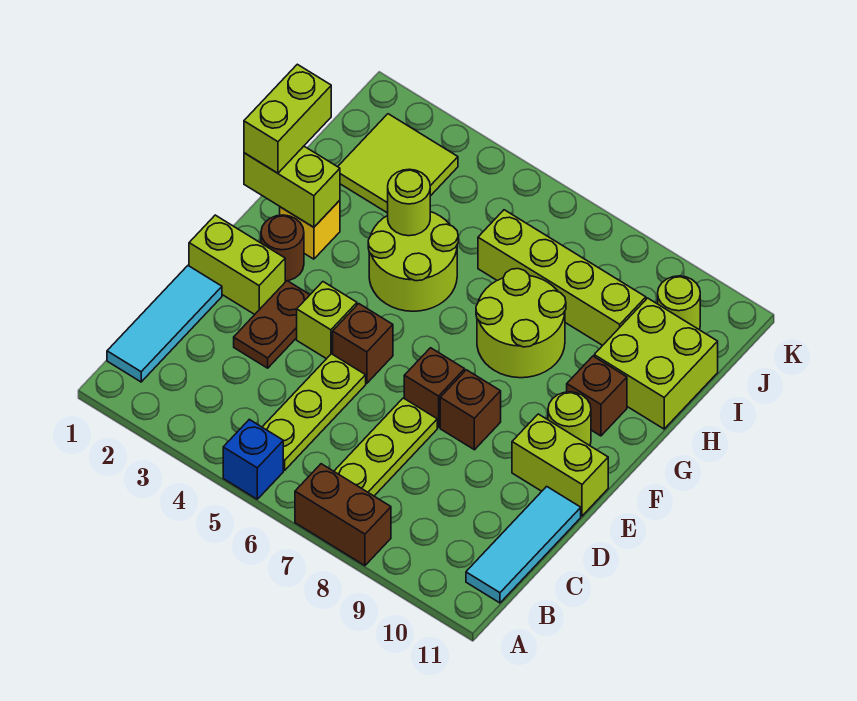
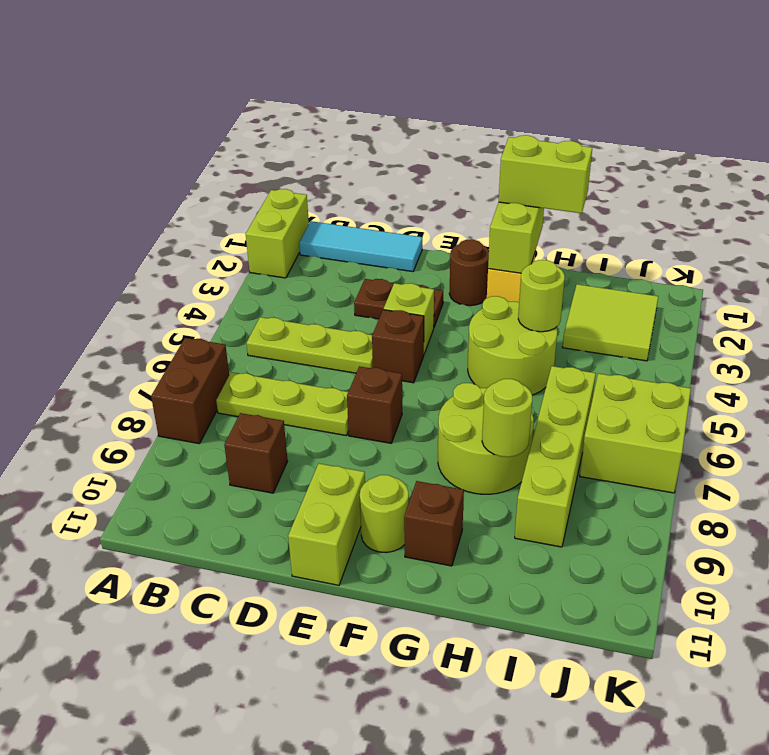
blue 1x1 brick [223,419,283,499] -> none
cyan 1x3 tile [466,486,581,603] -> none
lime 1x2 brick [189,215,285,314] -> lime 1x2 brick moved to [246,189,309,278]
brown 1x1 brick [440,370,501,450] -> brown 1x1 brick moved to [224,413,287,493]
lime 2x2 brick [594,298,718,429] -> lime 2x2 brick moved to [580,373,691,493]
lime 1x1 round brick [658,276,700,330] -> lime 1x1 round brick moved to [482,379,532,457]

